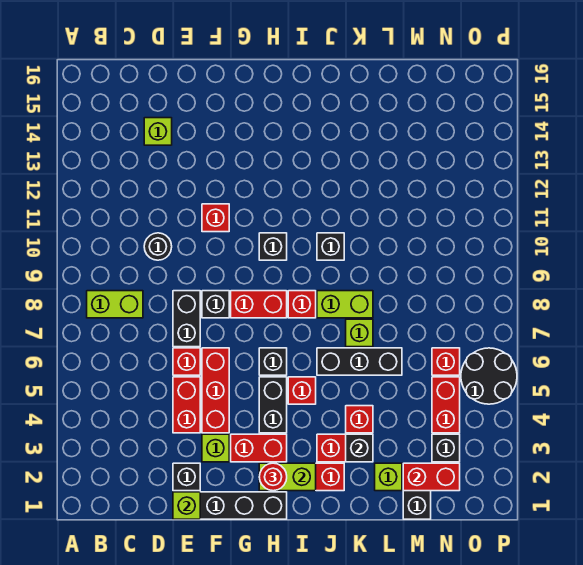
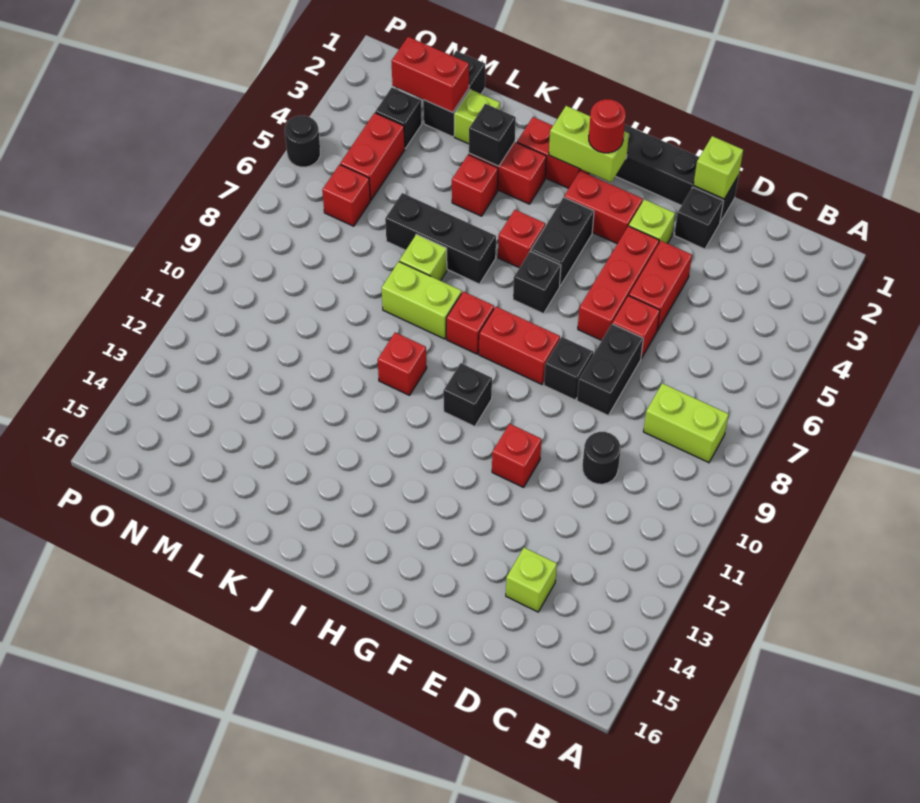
black 1x1 brick [317,233,344,260] -> red 1x1 brick [378,332,427,395]
black 2x2 round brick [461,348,517,404] -> black 1x1 round brick [285,116,320,167]

